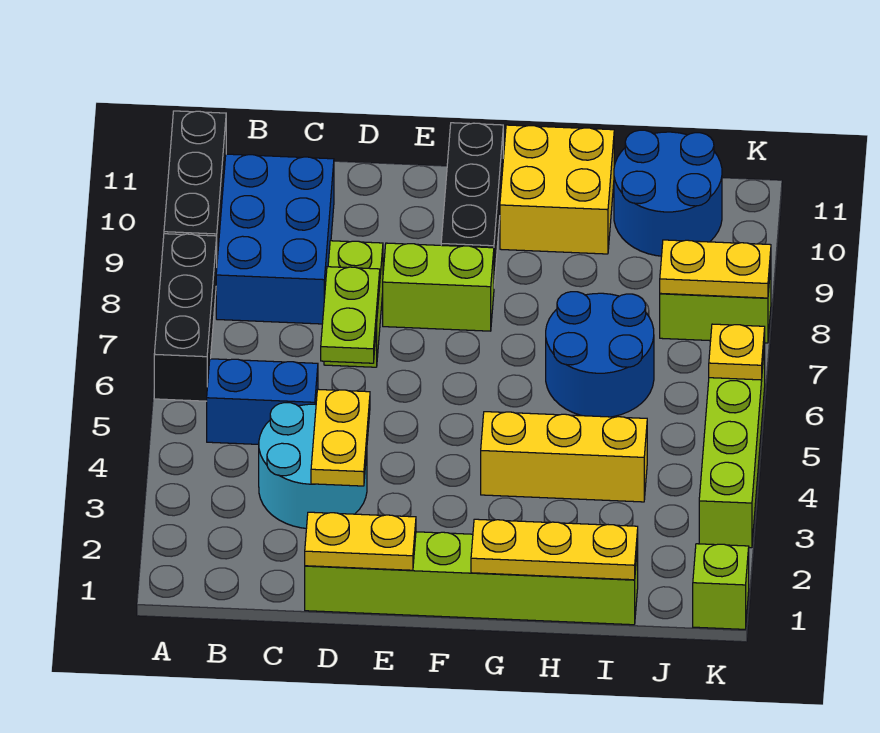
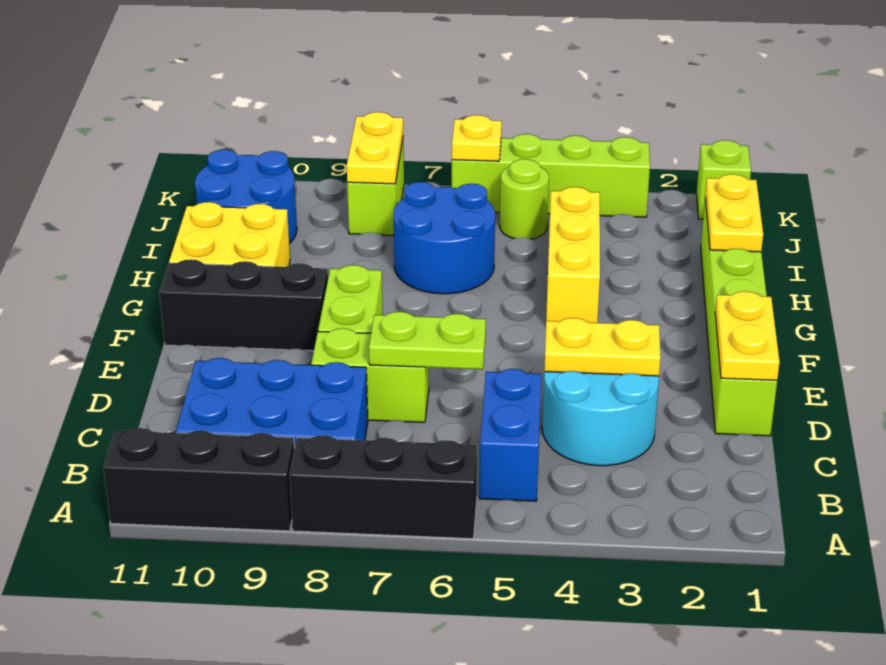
yellow 1x3 plate [471,519,638,580] -> yellow 1x2 plate [705,174,763,252]
none -> lime 1x1 round brick [500,159,549,239]

